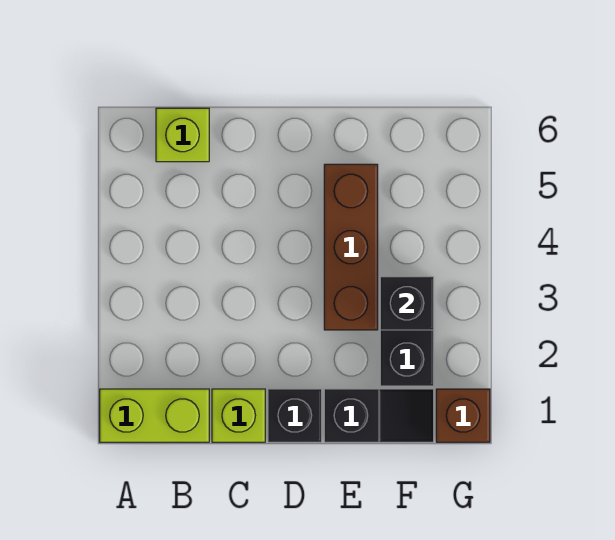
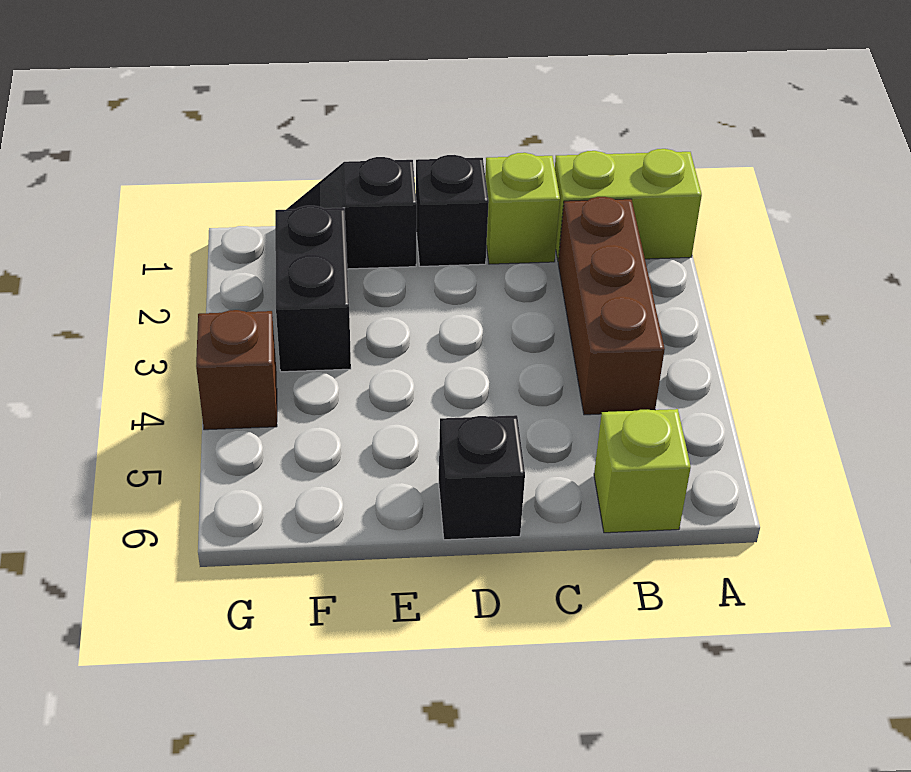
brown 1x3 brick [324,164,378,330] -> brown 1x3 brick moved to [558,197,665,415]
black 1x1 brick [380,277,434,330] -> black 1x1 brick moved to [439,415,525,540]
brown 1x1 brick [436,389,490,442] -> brown 1x1 brick moved to [196,310,277,430]

